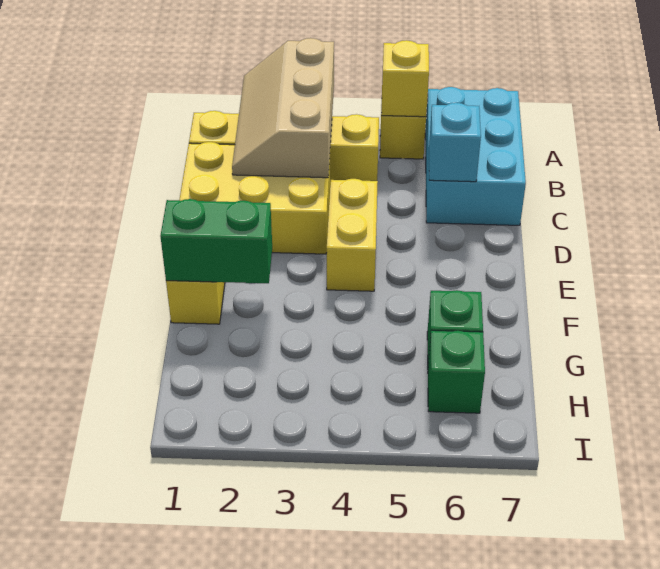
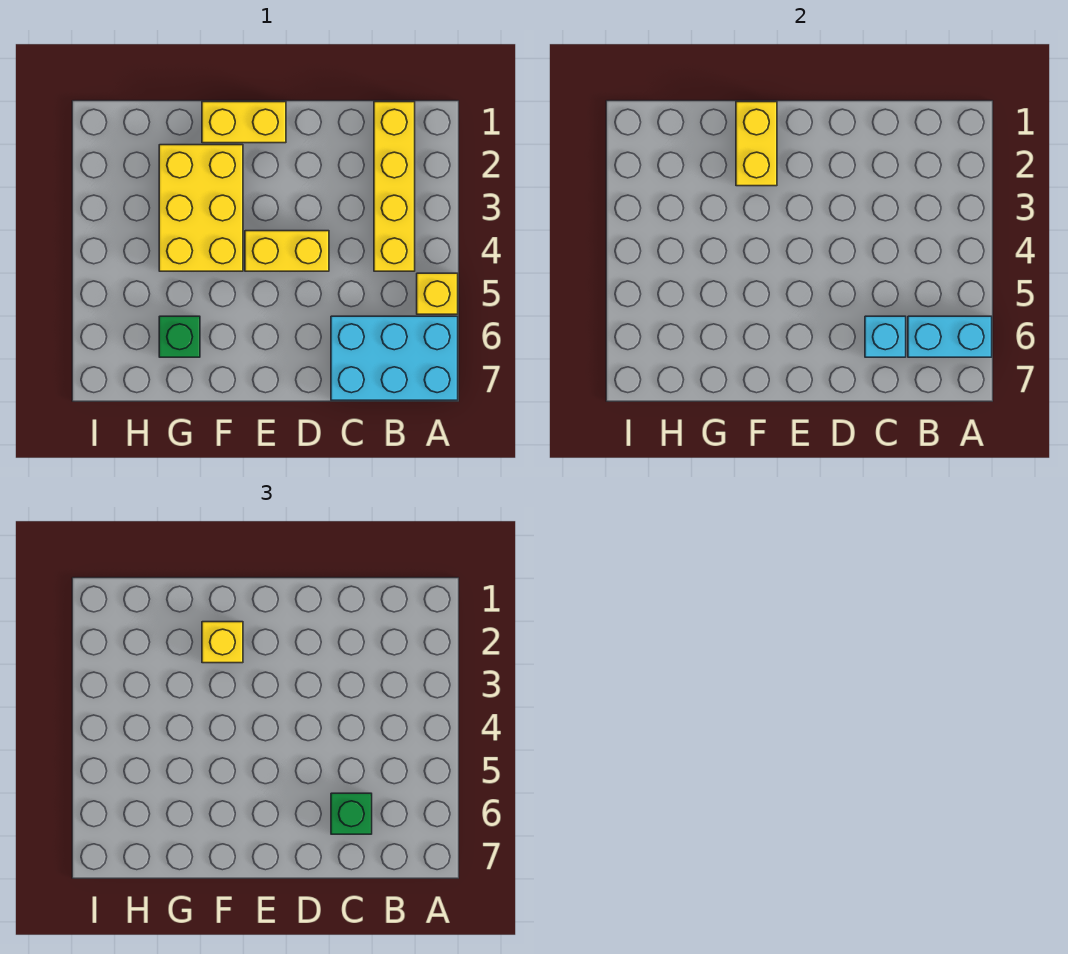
tan 2x3 slope [232,38,334,178] -> none
yellow 1x1 brick [381,40,429,117] -> yellow 1x1 brick moved to [202,622,243,663]
none -> cyan 1x2 brick [908,316,992,357]
yellow 2x3 brick [179,142,330,254] -> yellow 2x3 brick moved to [159,145,243,271]
green 1x2 brick [160,199,272,283] -> yellow 1x2 brick [736,102,777,186]
green 1x1 brick [428,330,485,413] -> green 1x1 brick moved to [331,793,372,834]

